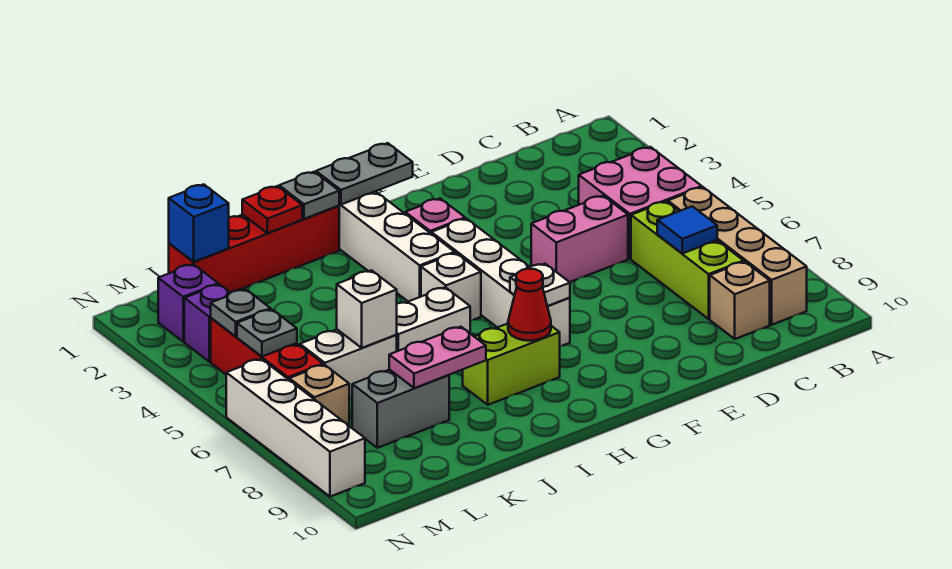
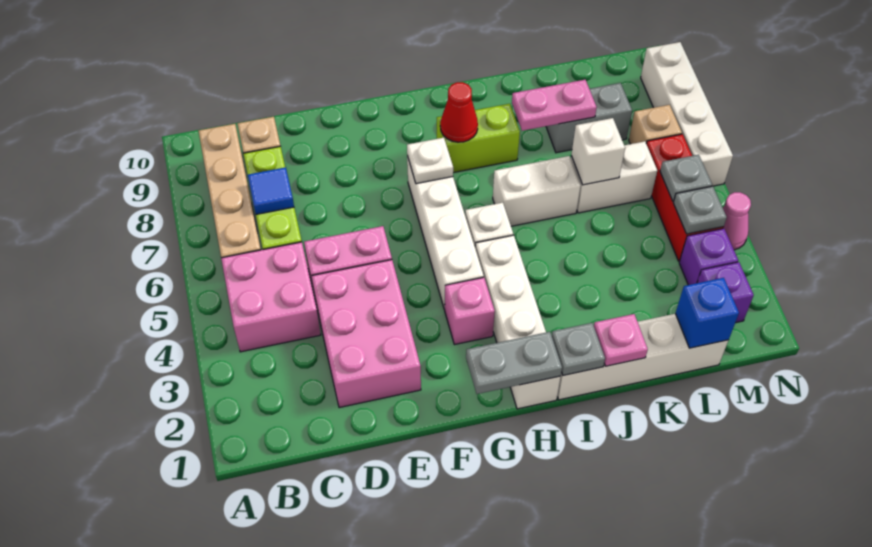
none -> pink 2x3 brick [312,260,421,408]
red 1x4 brick [169,206,339,293] -> white 1x4 brick [557,314,728,400]
red 1x1 plate [242,186,302,233] -> pink 1x1 plate [594,314,648,366]
none -> pink 1x1 cone [723,192,751,250]

